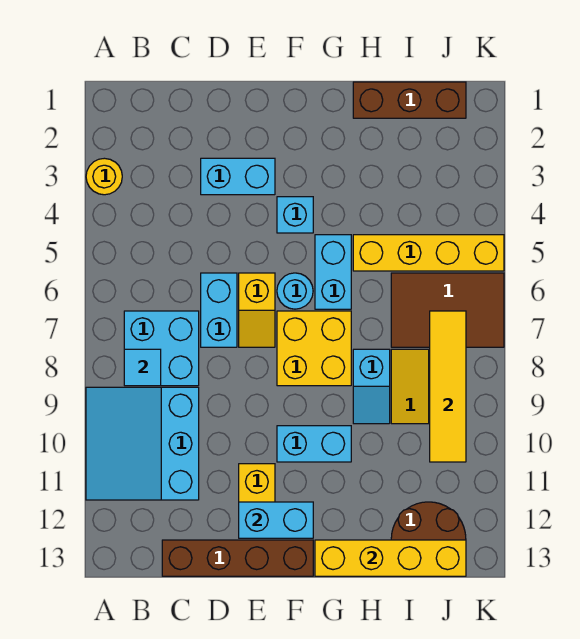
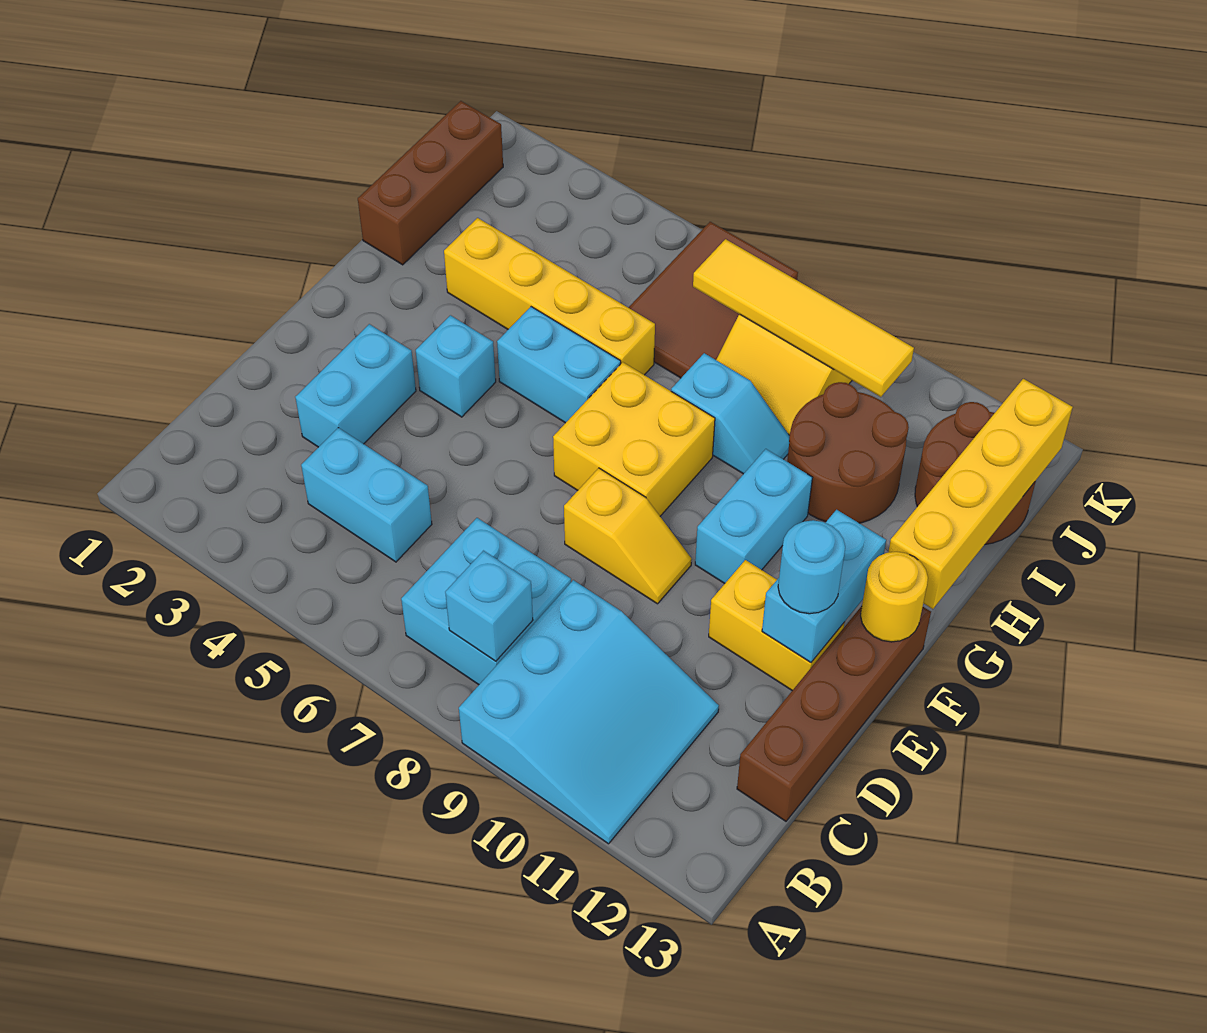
yellow 1x1 round brick [86,158,122,195] -> yellow 1x1 round brick moved to [861,552,928,642]
cyan 3x3 slope [86,387,199,500] -> cyan 3x3 slope turned to [459,580,719,844]
cyan 1x1 tile [124,349,161,386] -> cyan 1x1 brick [445,551,533,661]
cyan 1x2 brick [201,273,237,347] -> cyan 1x2 brick moved to [301,428,432,562]
yellow 1x2 slope [239,273,275,347] -> yellow 1x2 slope moved to [564,468,692,604]
cyan 1x1 round brick [277,273,313,309] -> cyan 1x1 round brick moved to [778,520,845,614]
yellow 1x4 brick [353,235,504,271] -> yellow 1x4 brick turned to [444,218,655,375]
none -> brown 2x2 round brick [787,382,909,523]

